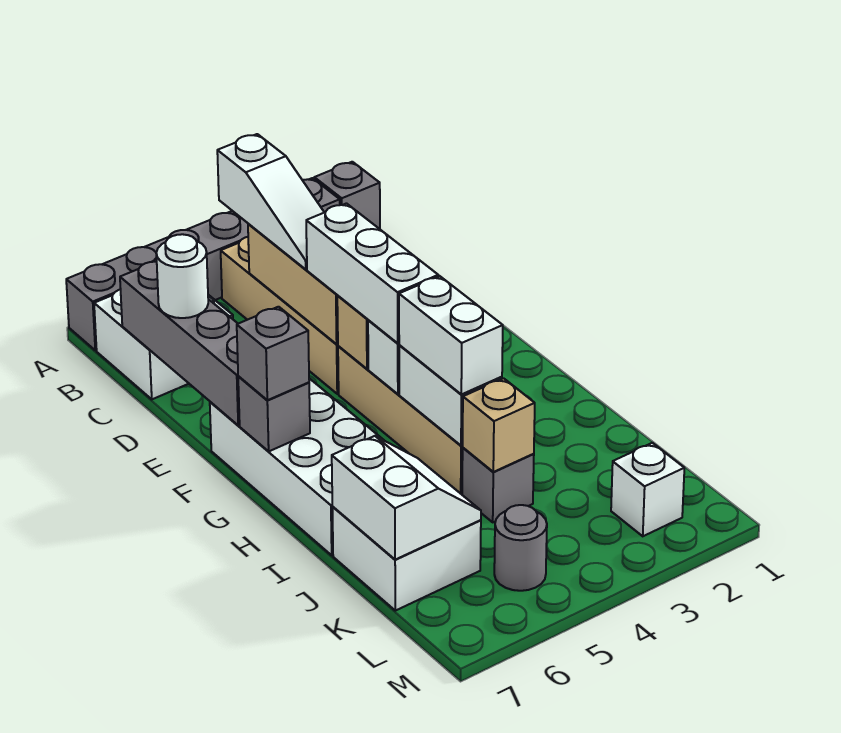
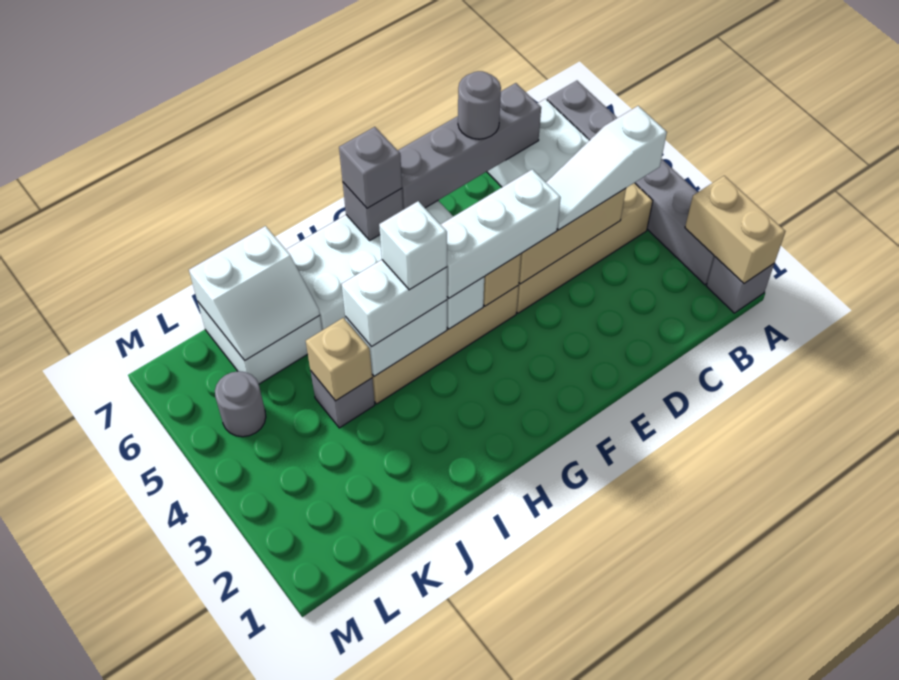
none -> tan 1x2 brick [685,176,785,283]
white 1x1 round brick [156,234,208,318] -> grey 1x1 round brick [458,71,501,139]
white 1x1 brick [611,443,684,536] -> white 1x1 brick moved to [379,201,447,290]

